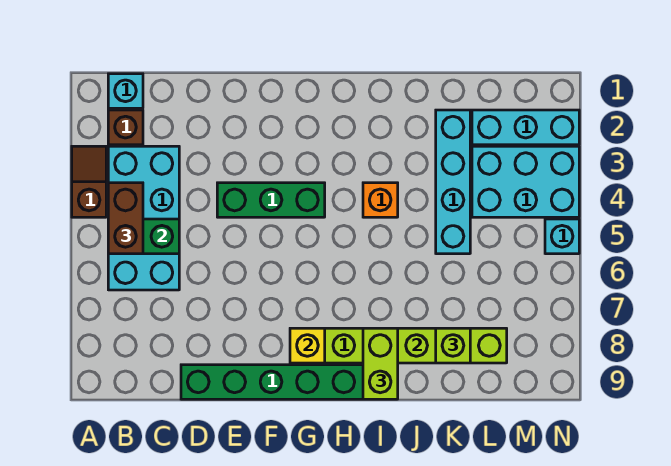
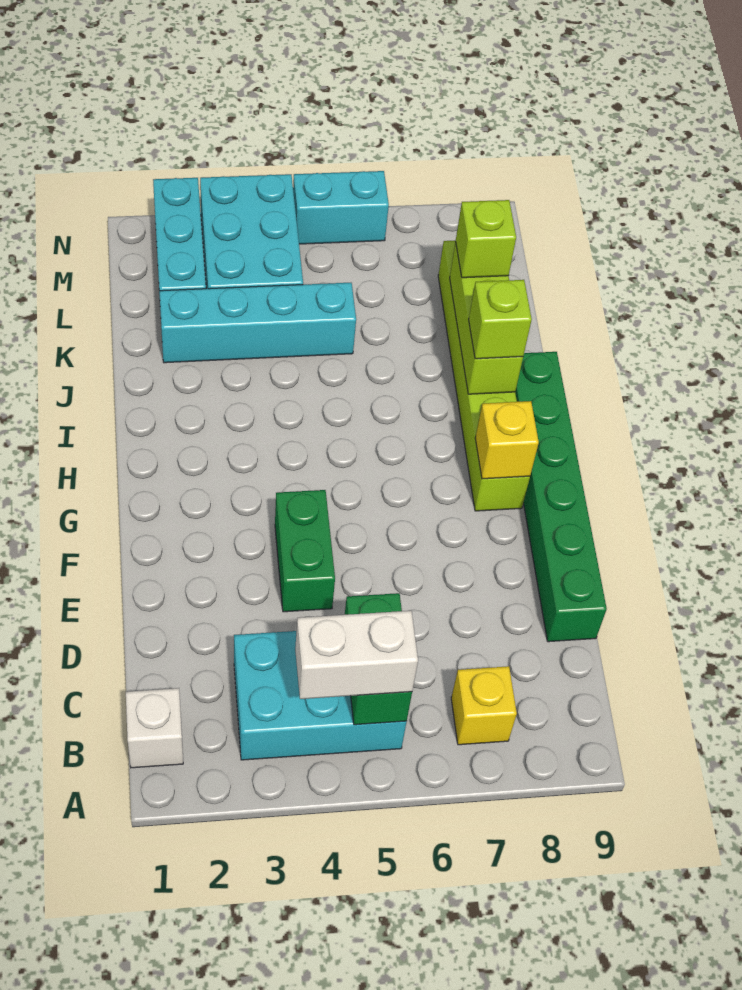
brown 1x2 slope [72,146,106,217] -> none
cyan 1x1 brick [108,74,143,108] -> white 1x1 brick [126,688,183,768]
brown 1x1 brick [108,110,143,145] -> none
cyan 2x4 brick [108,146,179,290] -> cyan 2x3 brick [234,631,407,760]
brown 1x2 brick [108,183,143,254] -> white 1x2 brick [295,611,418,699]
none -> yellow 1x1 brick [451,666,517,745]
green 1x3 brick [217,183,325,217] -> green 1x2 brick [275,490,335,612]
orange 1x1 brick [363,183,398,217] -> none
lime 1x2 brick [363,328,398,399] -> lime 1x1 brick [469,280,532,359]
cyan 1x1 brick [545,219,579,254] -> cyan 1x2 brick [293,171,389,244]

